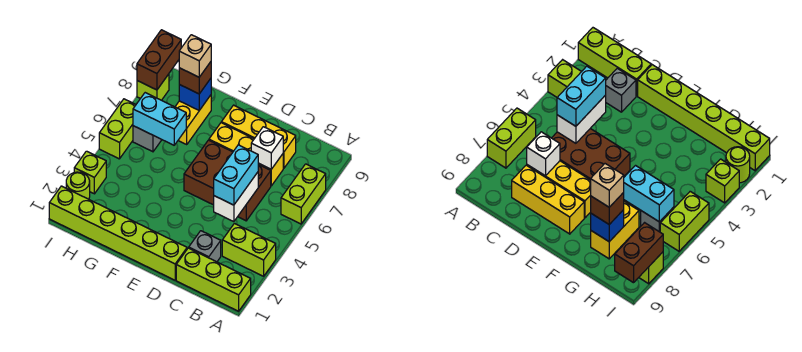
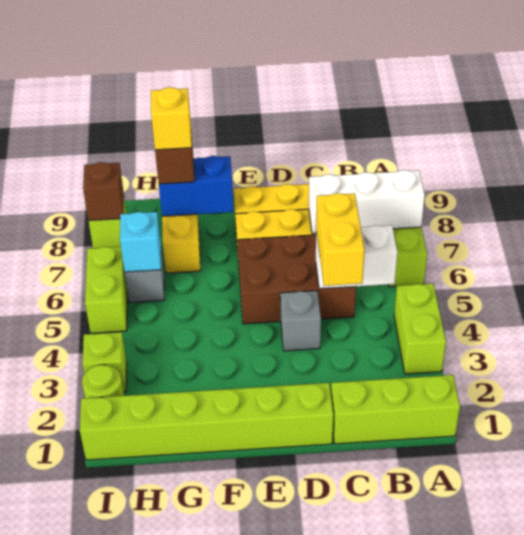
lime 1x2 brick [222,224,276,276] -> lime 1x2 brick turned to [394,283,446,374]
grey 1x1 brick [189,231,221,262] -> grey 1x1 brick moved to [280,291,321,351]
white 1x2 brick [214,172,258,222] -> white 1x2 brick turned to [316,225,397,289]
cyan 1x2 brick [214,145,258,205] -> yellow 1x2 brick [316,193,364,286]
white 1x1 brick [251,127,283,169] -> white 1x3 brick [309,170,425,234]
cyan 1x2 brick [133,93,187,145] -> cyan 1x1 brick [120,212,161,272]
blue 1x1 brick [179,78,211,110] -> blue 1x2 brick [159,156,234,216]
tan 1x1 brick [179,35,211,77] -> yellow 1x1 brick [151,87,192,150]
brown 1x2 brick [137,30,181,90] -> brown 1x1 brick [83,162,124,221]

